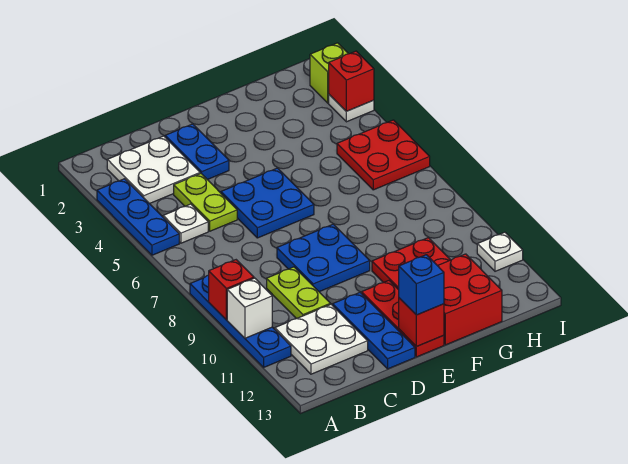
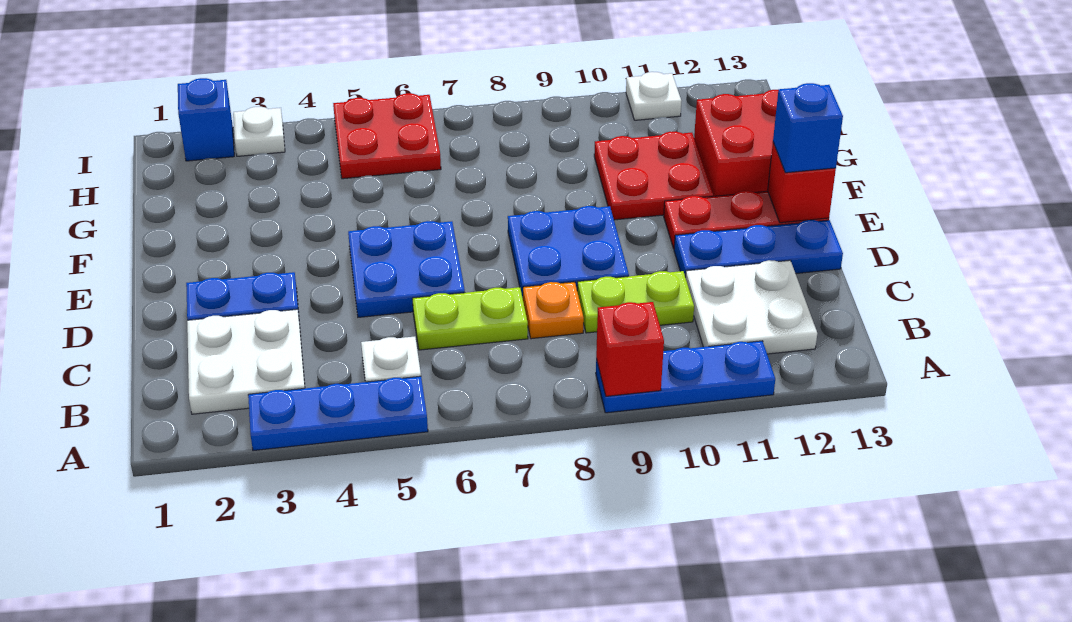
blue 1x4 plate [190,275,291,367] -> blue 1x3 plate [596,341,775,413]
white 1x1 brick [227,278,272,338] -> none
lime 1x2 plate [174,173,237,231] -> lime 1x2 plate moved to [412,287,528,350]
none -> orange 1x1 plate [523,282,584,339]
lime 1x1 brick [310,43,348,103] -> blue 1x1 brick [178,78,234,161]
red 1x1 brick [329,51,374,111] -> none

